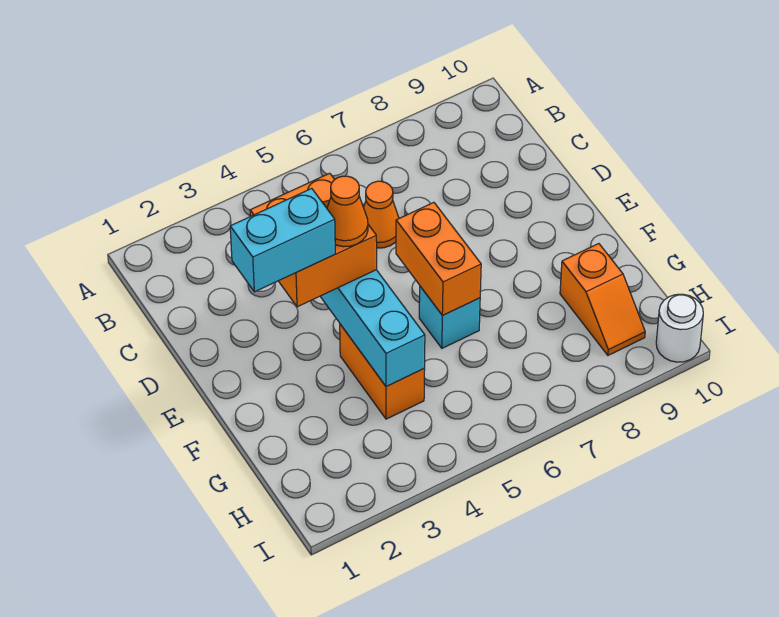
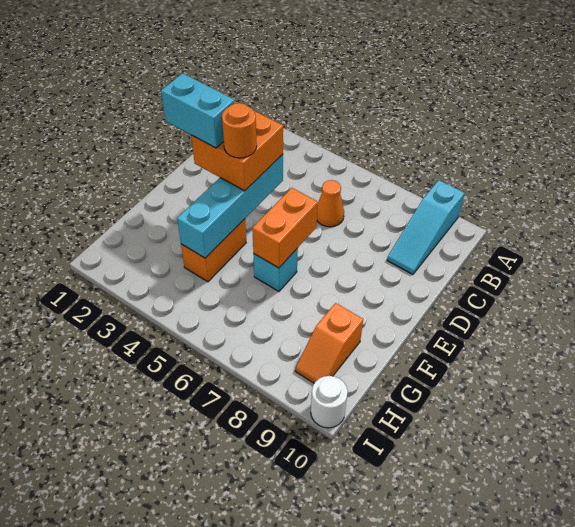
none -> cyan 1x3 slope [387,180,465,274]
orange 1x1 cone [327,176,368,247] -> orange 1x1 round brick [222,103,257,158]

